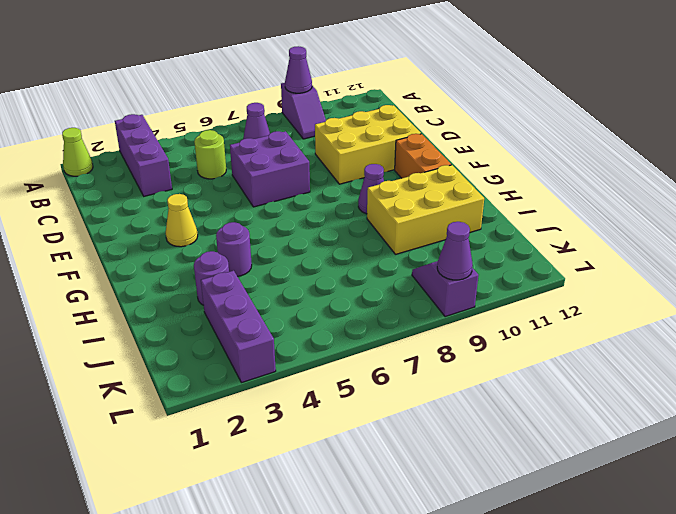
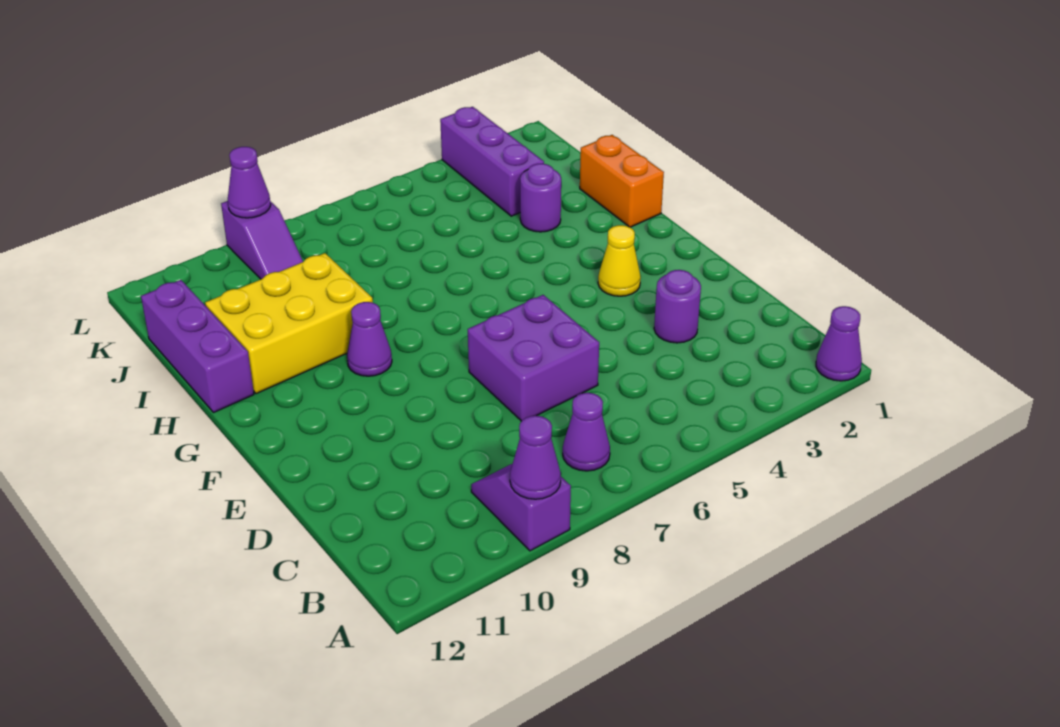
lime 1x1 cone [62,128,93,176] -> purple 1x1 cone [816,306,862,381]
purple 1x3 brick [115,114,172,196] -> purple 1x3 brick moved to [141,280,254,413]
lime 1x1 round brick [194,130,226,179] -> none
yellow 2x3 brick [315,105,421,184] -> none
orange 1x2 brick [395,134,451,178] -> orange 1x2 brick moved to [580,135,664,227]
purple 1x1 round brick [216,222,252,276] -> purple 1x1 round brick moved to [654,270,701,343]

